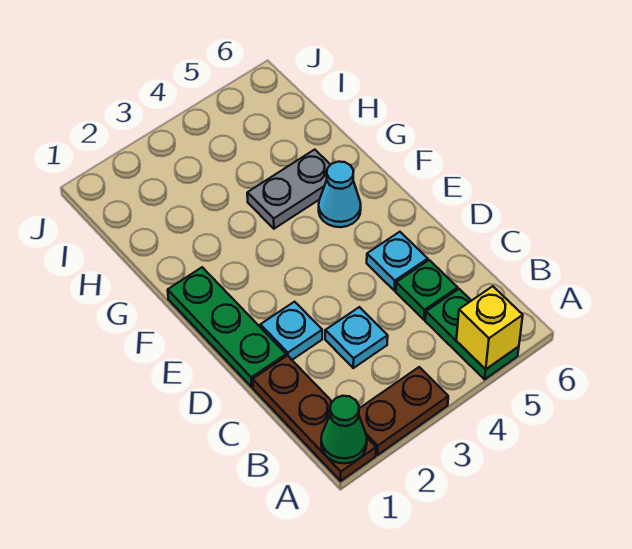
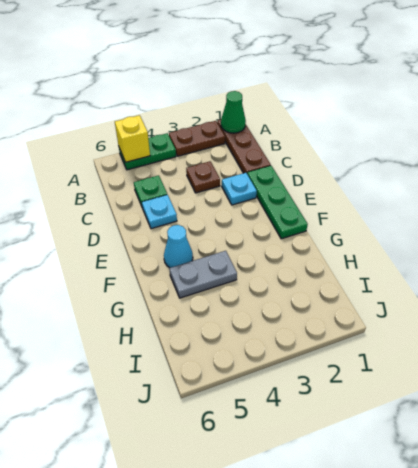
green 1x2 plate [425,289,519,379] -> green 1x2 plate turned to [119,133,176,170]
cyan 1x1 plate [325,307,388,368] -> brown 1x1 plate [186,161,220,193]

